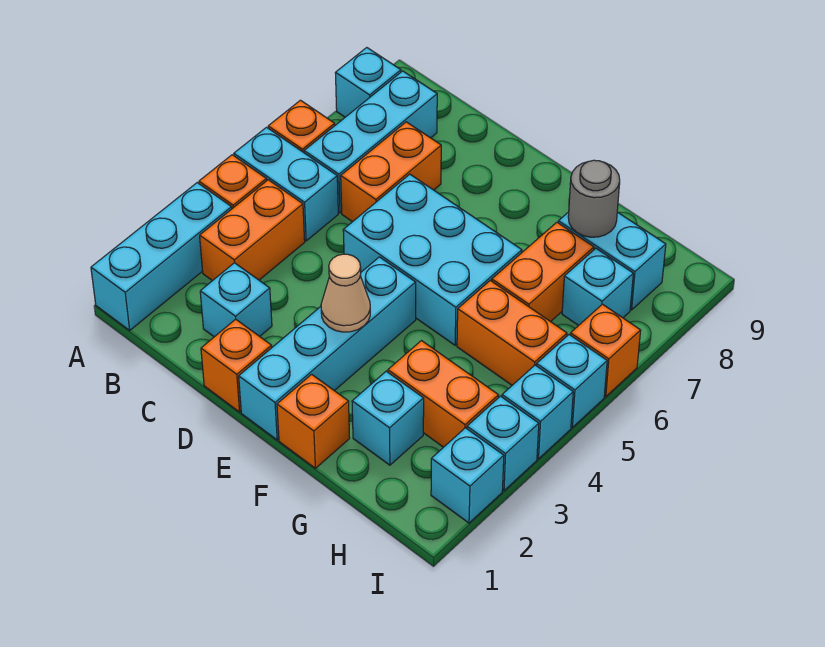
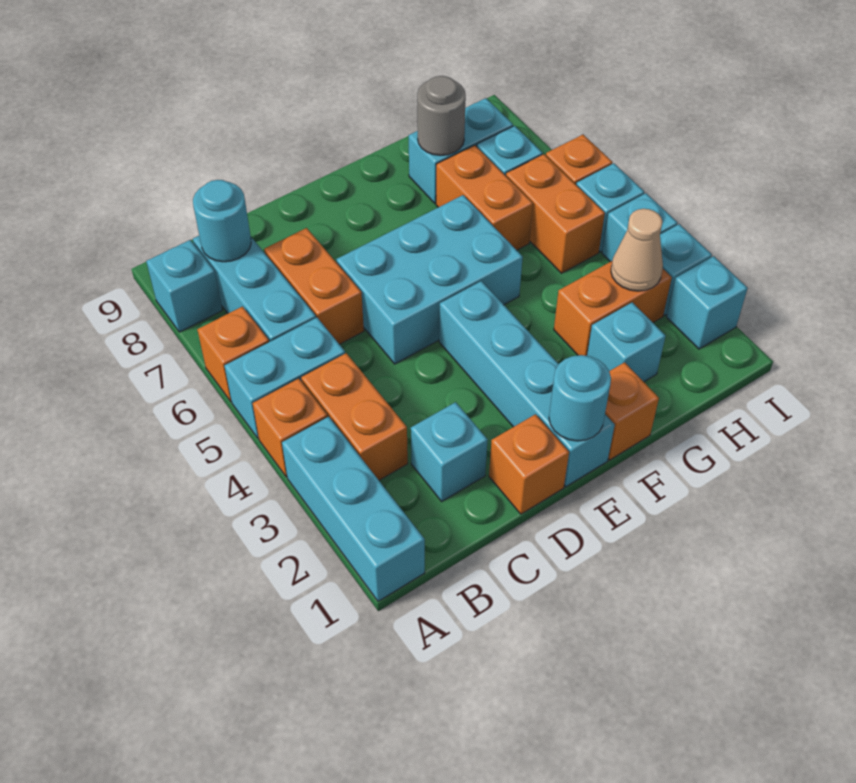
none -> cyan 1x1 round brick [193,180,251,262]
none -> cyan 1x1 round brick [549,355,611,441]
tan 1x1 cone [321,254,370,332] -> tan 1x1 cone moved to [611,209,663,291]
orange 1x2 brick [457,281,567,385] -> orange 1x2 brick turned to [506,154,605,273]

